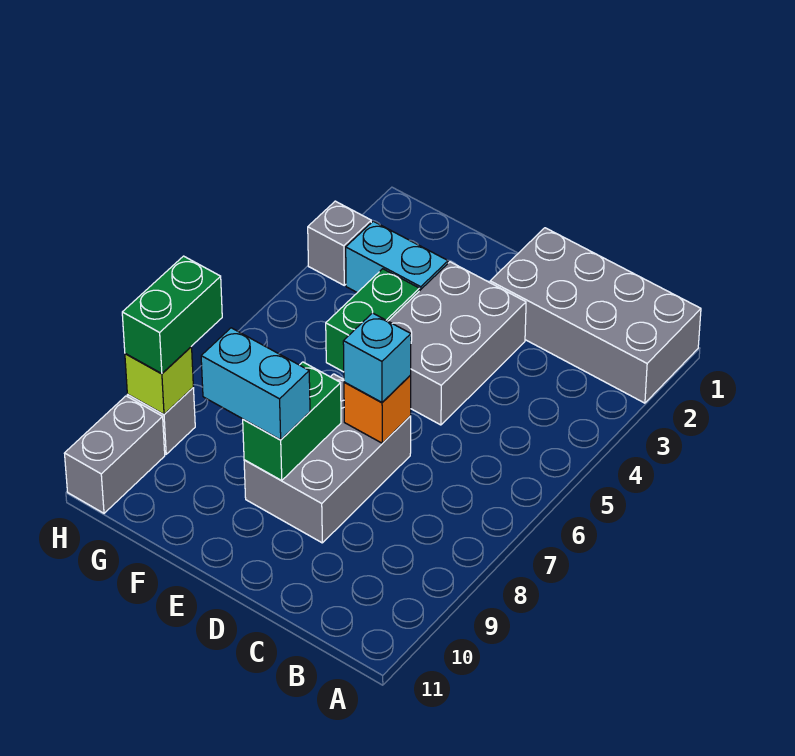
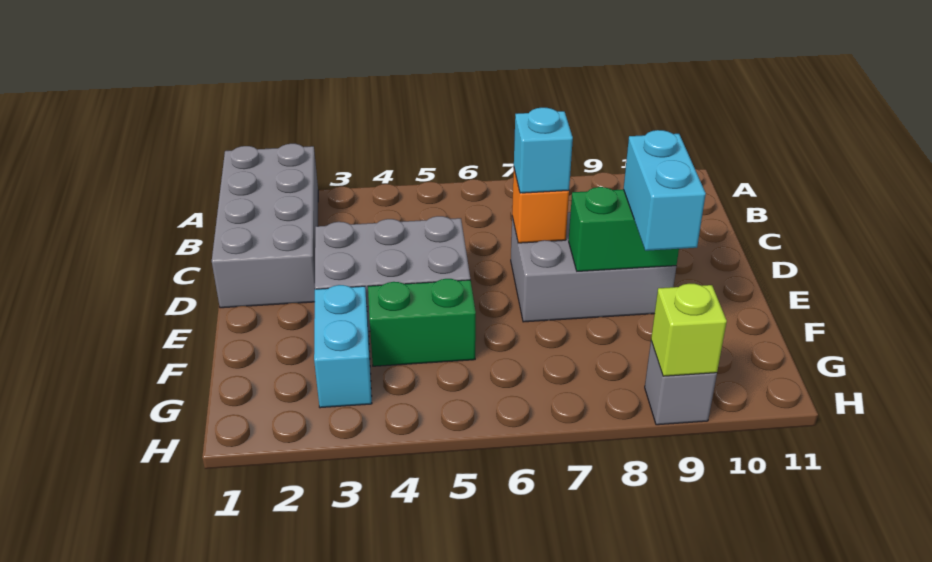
grey 1x1 brick [308,201,371,285] -> none
green 1x2 brick [122,256,222,374] -> none
grey 1x2 brick [64,396,165,513] -> none

